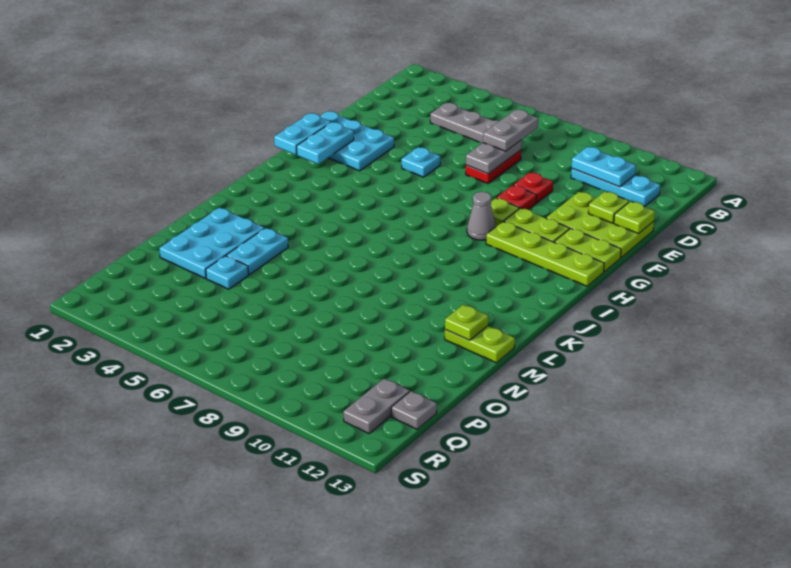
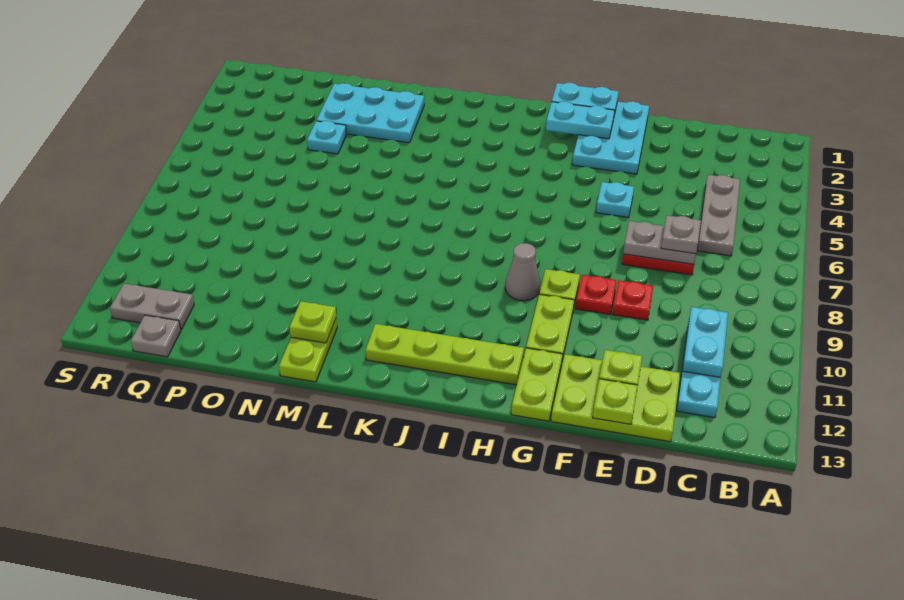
grey 1x2 plate [483,110,538,151] -> grey 1x1 plate [661,215,701,254]
lime 2x3 plate [547,192,654,257] -> lime 2x3 plate turned to [551,354,680,442]
lime 1x4 plate [486,221,604,286] -> lime 1x4 plate turned to [366,324,524,385]
cyan 1x2 plate [226,228,288,275] -> none

